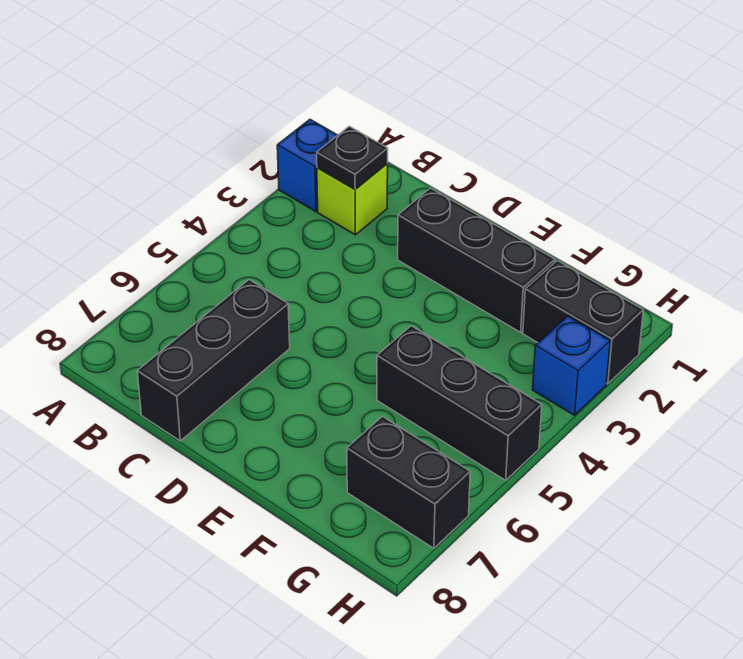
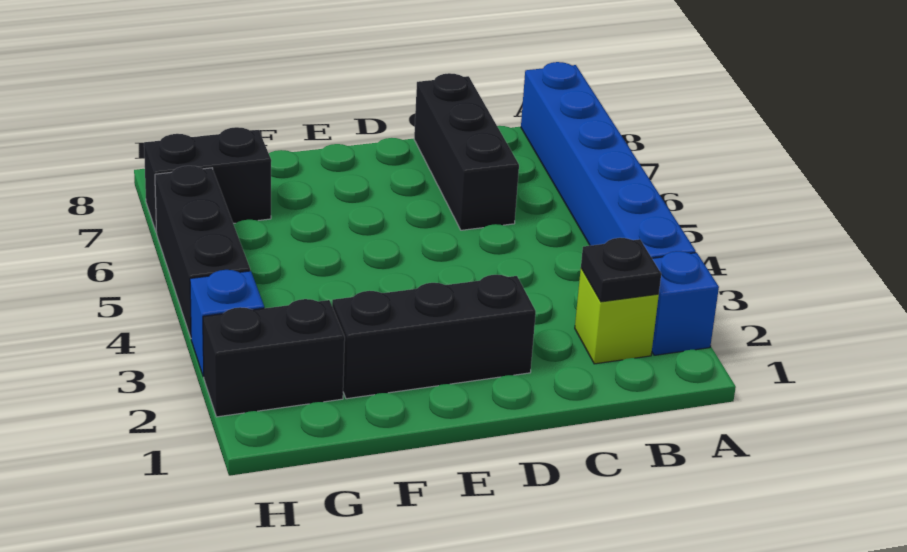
none -> blue 1x6 brick [521,62,696,258]
black 1x3 brick [377,326,542,480] -> black 1x3 brick turned to [155,166,250,338]

